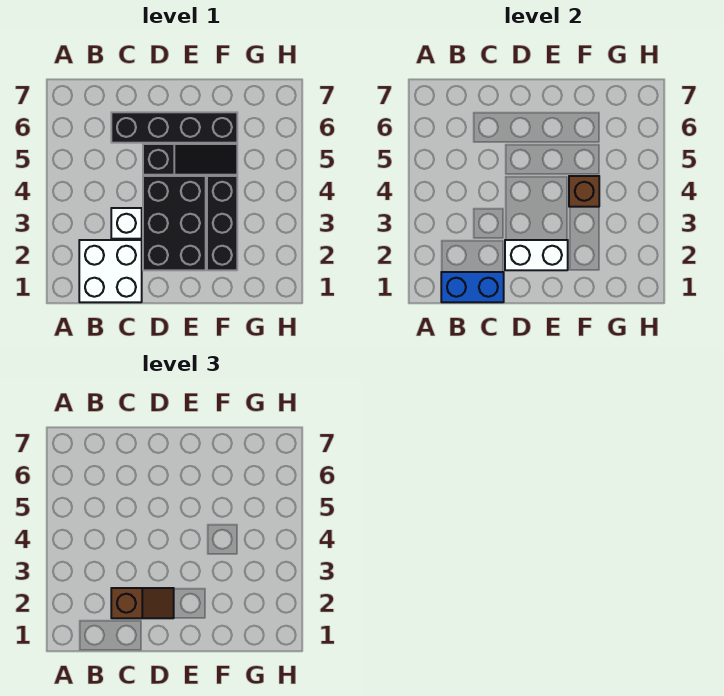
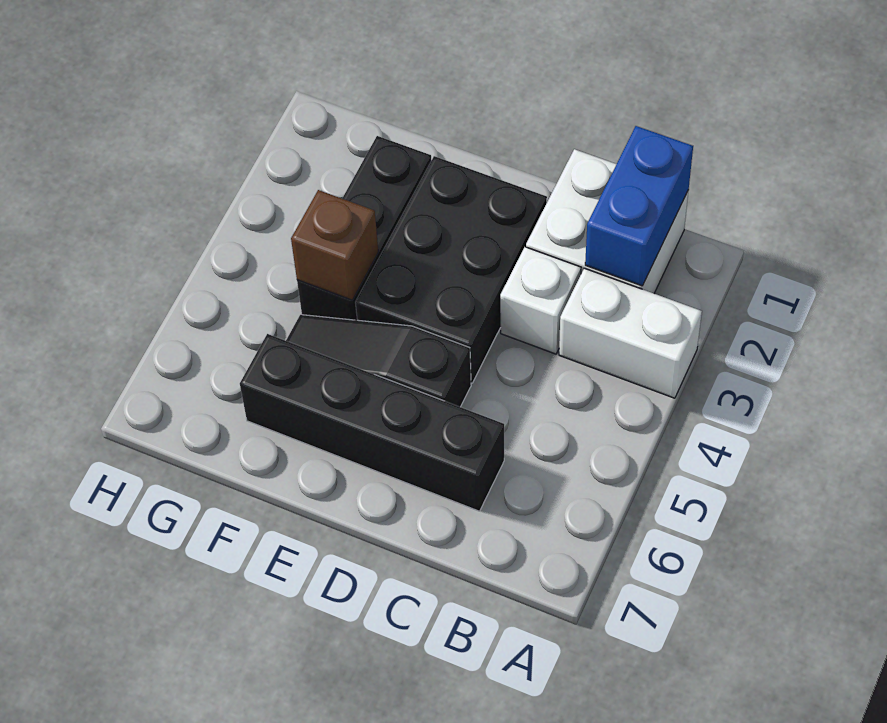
blue 1x2 brick [441,272,504,302] -> blue 1x2 brick turned to [585,126,693,286]
brown 1x2 slope [111,588,174,618] -> none
white 1x2 brick [505,240,568,270] -> white 1x2 brick moved to [559,268,702,398]

